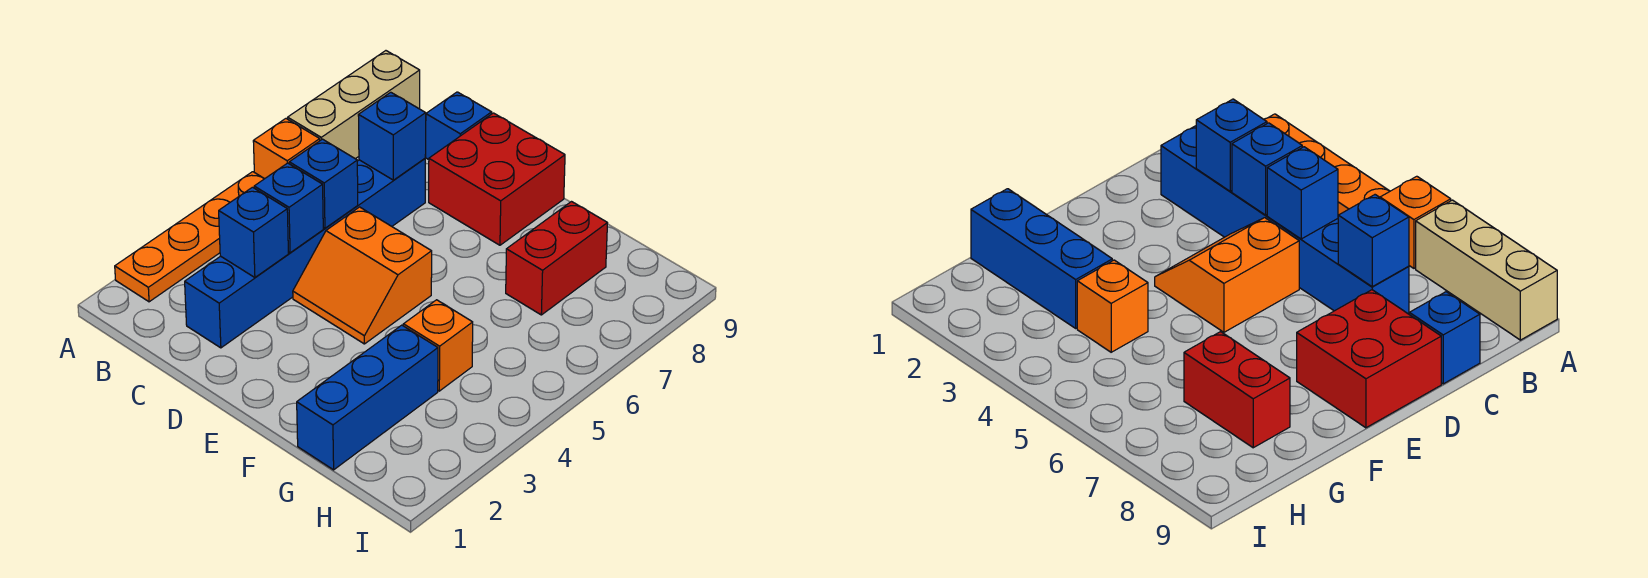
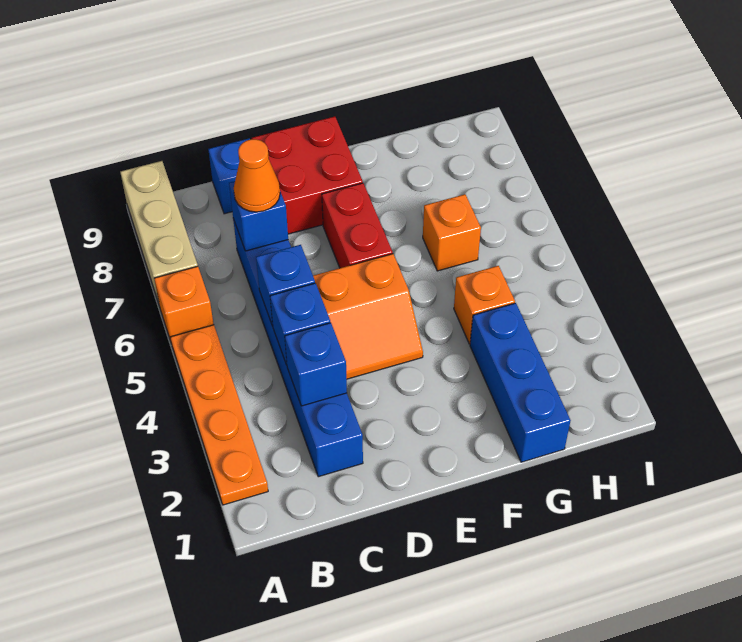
none -> orange 1x1 cone [234,139,280,212]
none -> orange 1x1 brick [423,194,481,271]
red 1x2 brick [506,202,607,315] -> red 1x2 brick moved to [322,183,393,268]

